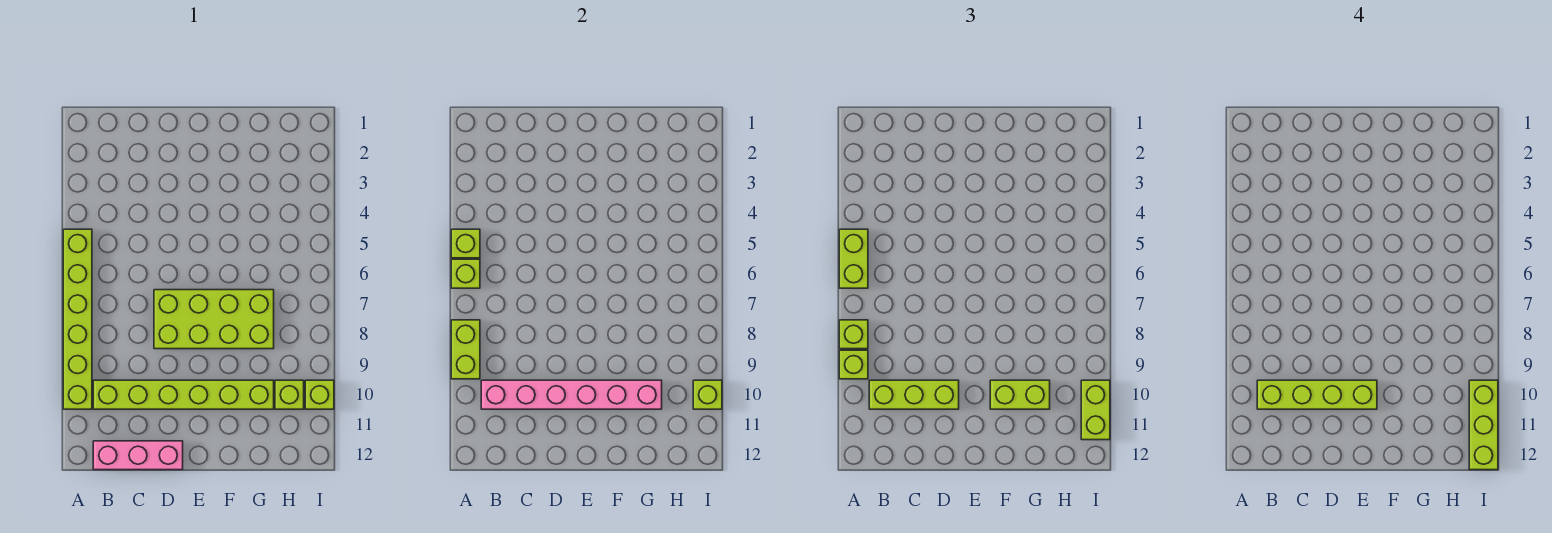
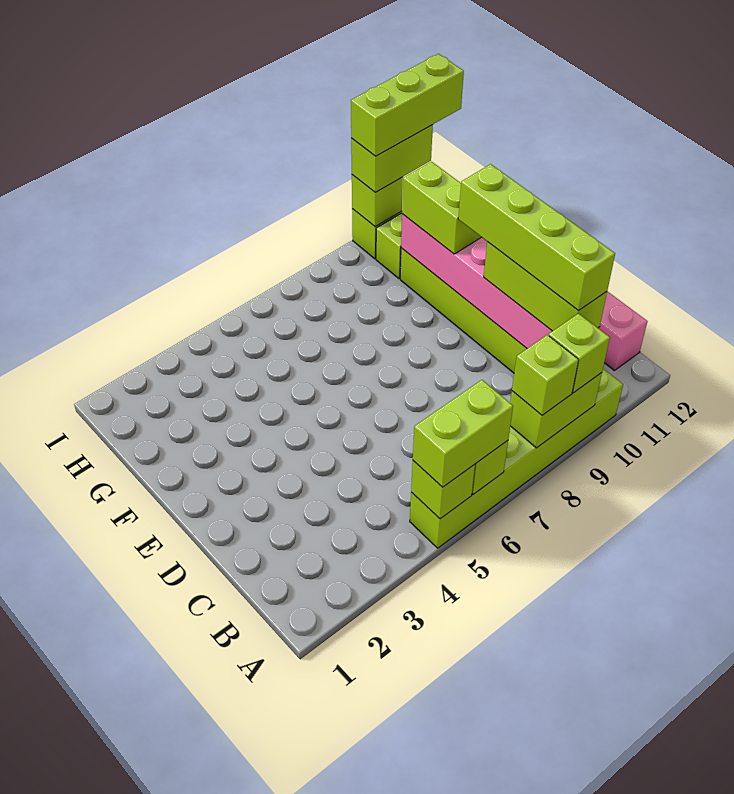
lime 2x4 brick [154,290,274,349] -> none

